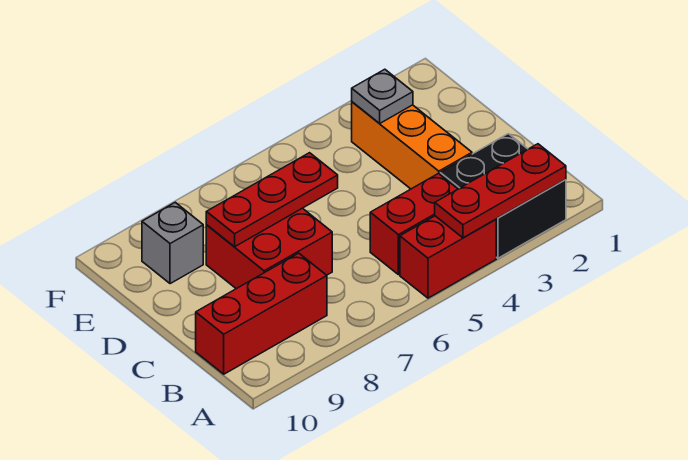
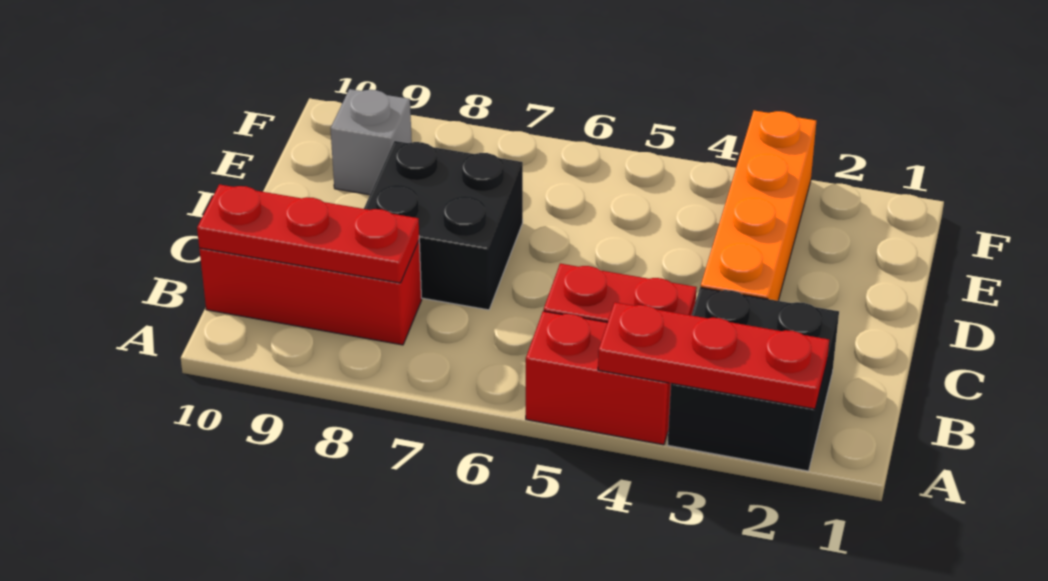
orange 1x3 brick [352,102,472,189] -> orange 1x4 brick [701,111,816,301]
red 2x2 brick [206,208,332,289] -> black 2x2 brick [364,141,523,310]
red 1x3 plate [206,153,338,247] -> red 1x3 plate moved to [197,184,419,283]
grey 1x1 plate [352,69,413,124] -> none

